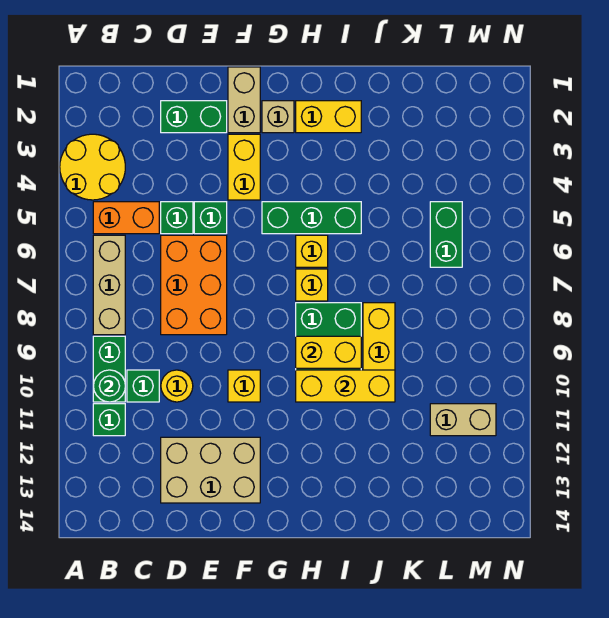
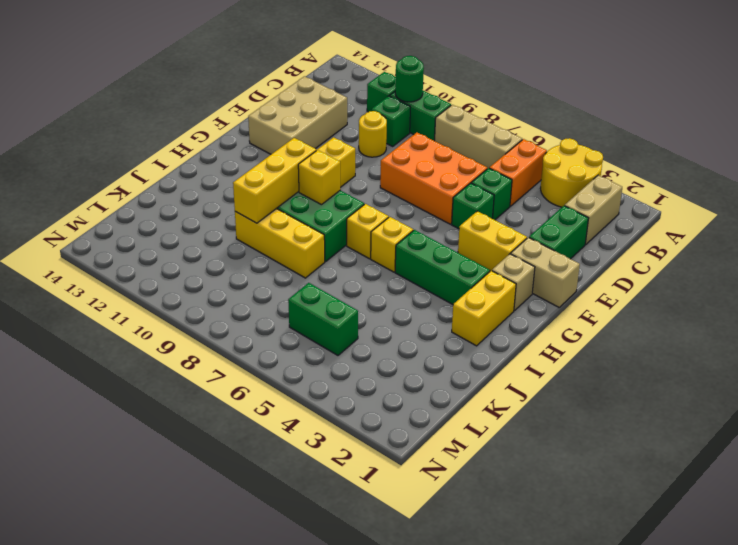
green 1x3 brick [262,202,361,234] -> green 1x3 brick turned to [395,230,490,304]
yellow 1x2 brick [296,336,361,368] -> yellow 1x1 brick [298,150,340,205]
tan 1x2 brick [430,404,496,436] -> tan 1x2 brick moved to [565,175,622,245]

